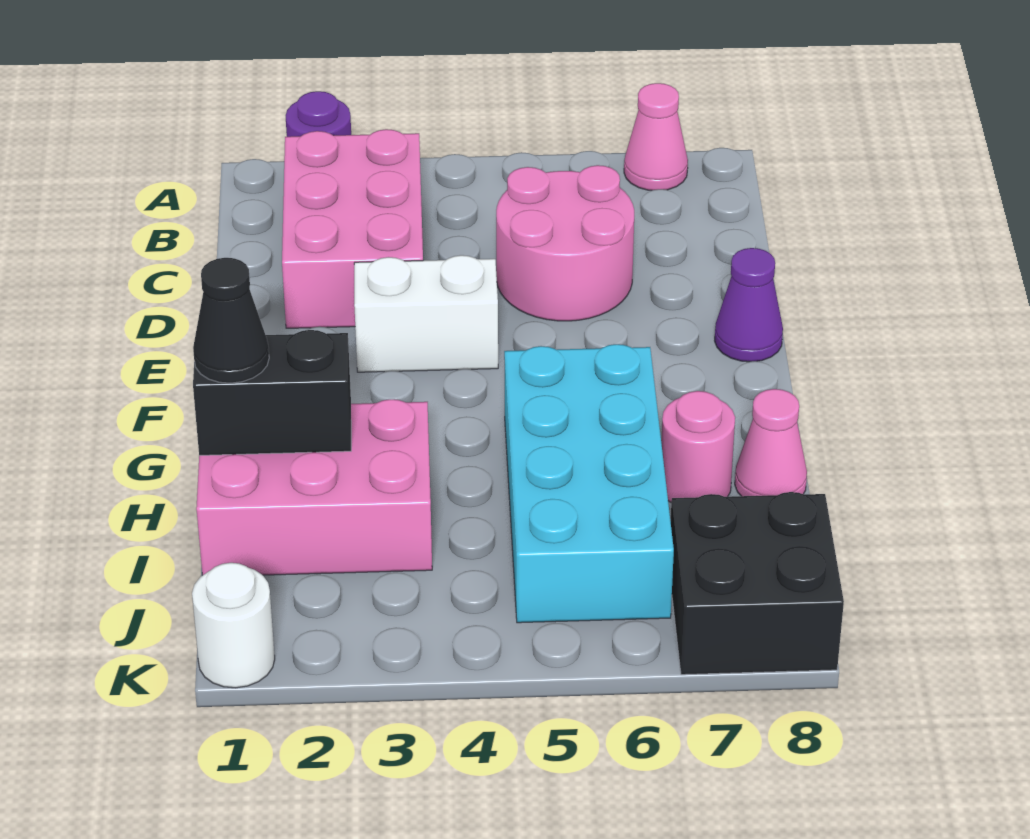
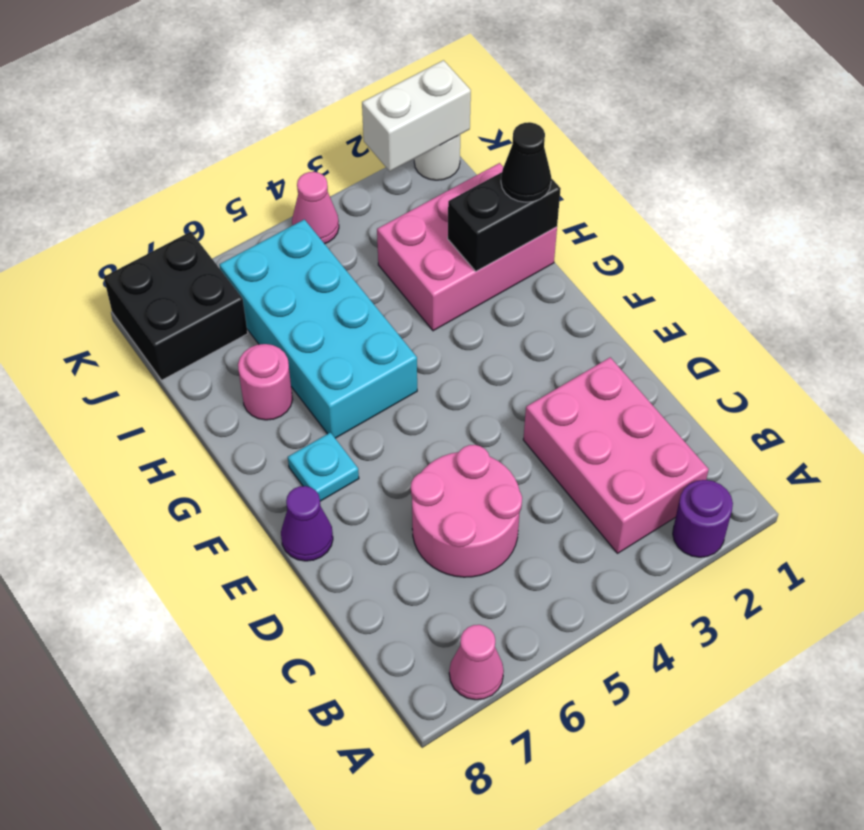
white 1x2 brick [354,255,498,372] -> white 1x2 brick moved to [362,60,471,171]
none -> cyan 1x1 plate [288,433,359,501]
pink 1x1 cone [735,389,807,496] -> pink 1x1 cone moved to [292,172,339,244]

